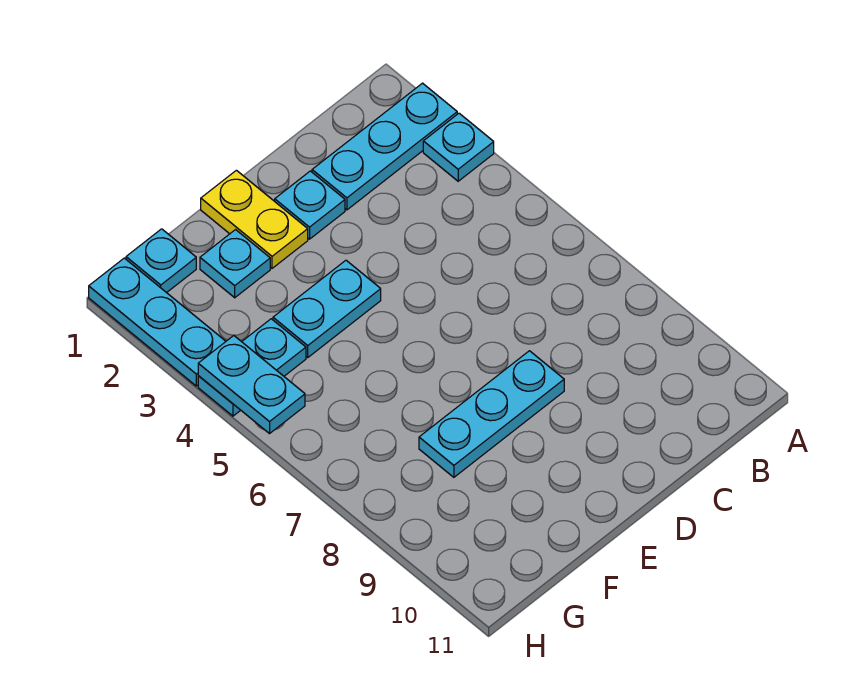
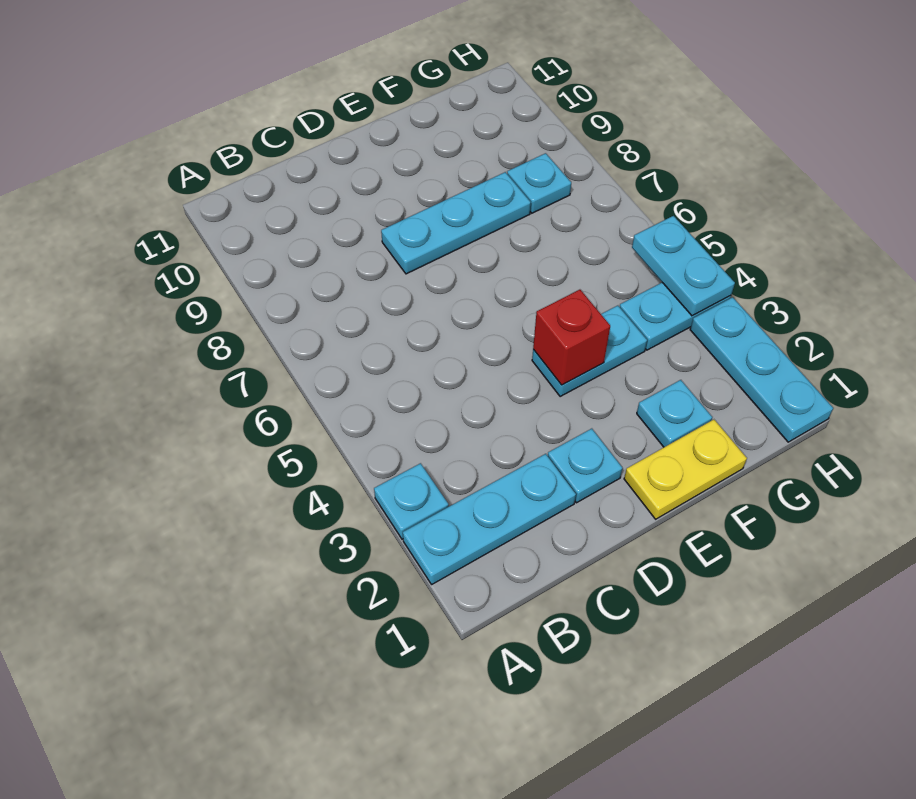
yellow 1x2 plate [201,170,308,268] -> yellow 1x2 plate turned to [624,420,747,519]
none -> red 1x1 brick [533,290,610,385]
cyan 1x1 plate [126,229,196,293] -> cyan 1x1 plate moved to [507,153,571,213]

